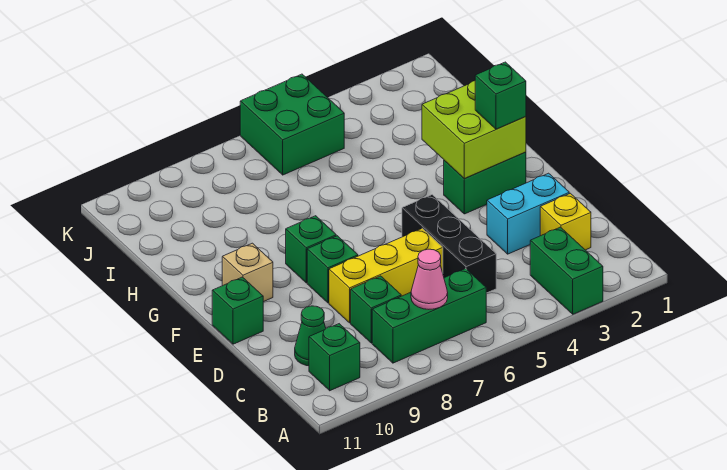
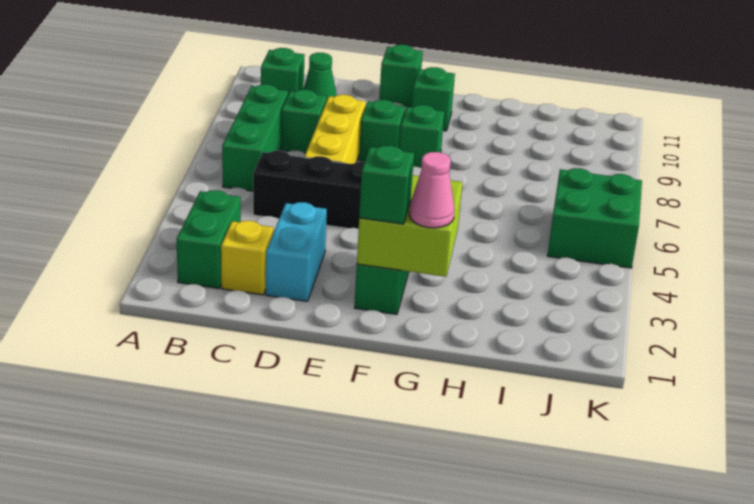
green 1x2 brick [530,227,603,314] -> green 1x2 brick turned to [177,190,241,289]
pink 1x1 cone [411,249,448,309] -> pink 1x1 cone moved to [409,152,455,228]
tan 1x1 brick [222,243,273,302] -> green 1x1 brick [412,67,455,131]

